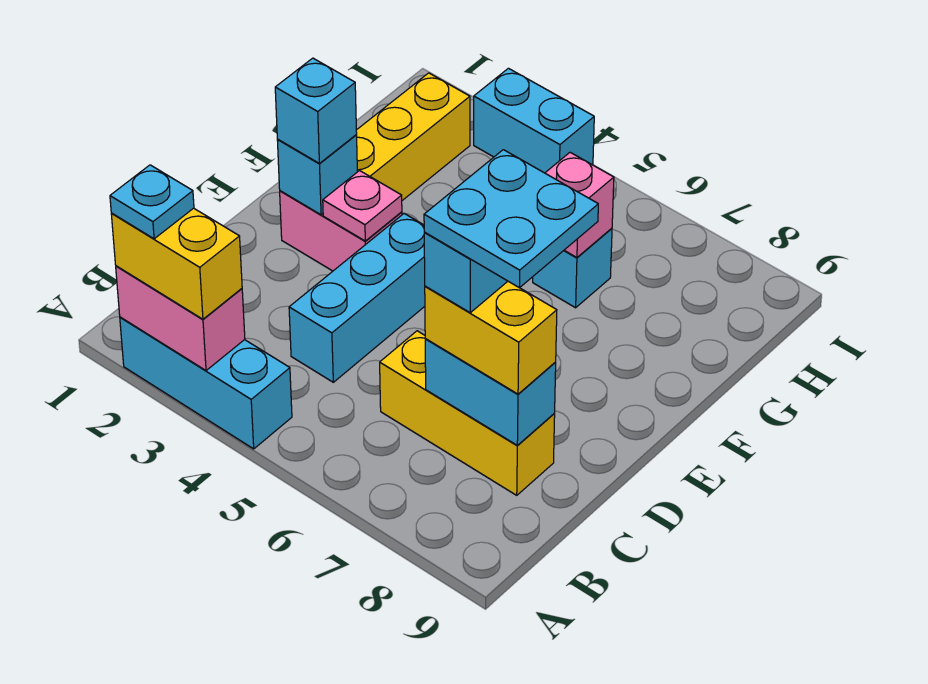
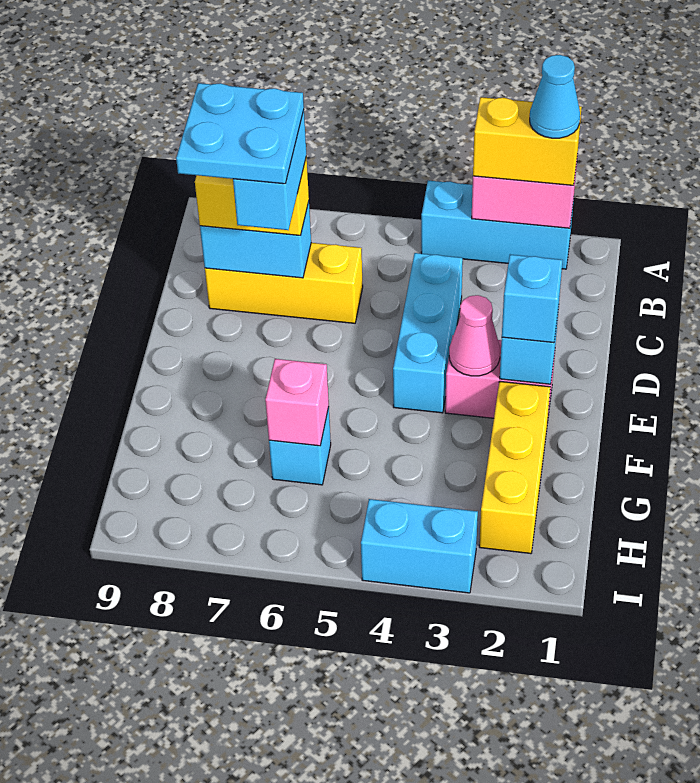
cyan 1x1 plate [110,165,194,239] -> cyan 1x1 cone [530,55,580,138]
pink 1x1 plate [323,171,402,241] -> pink 1x1 cone [449,295,500,376]

